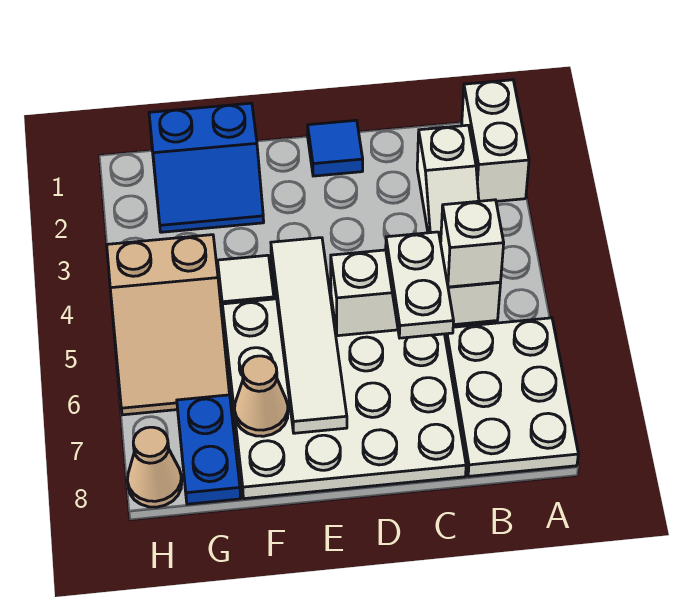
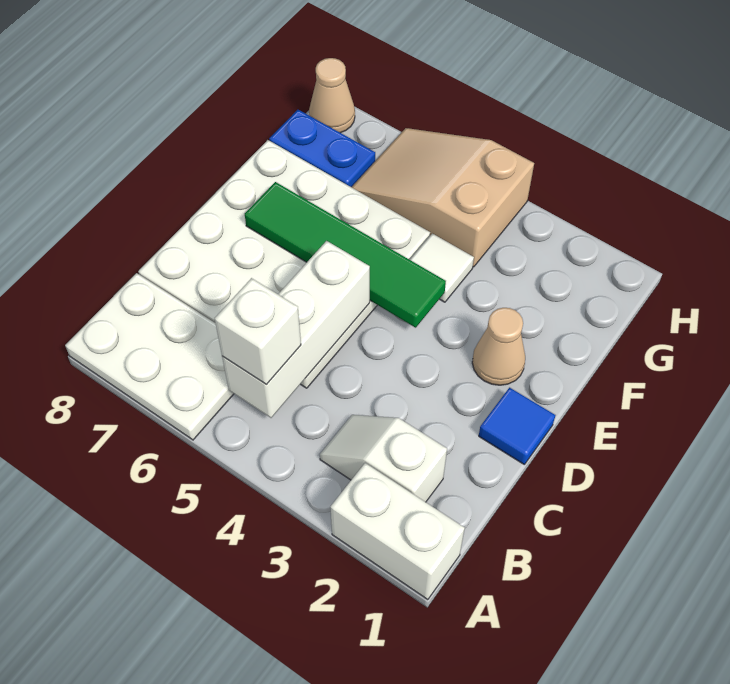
white 1x2 plate [386,232,454,338] -> none
white 1x4 tile [271,238,347,433] -> green 1x4 tile [245,182,446,328]
blue 2x2 slope [149,103,264,232] -> none
tan 1x1 cone [235,356,288,436] -> tan 1x1 cone moved to [472,308,525,385]

